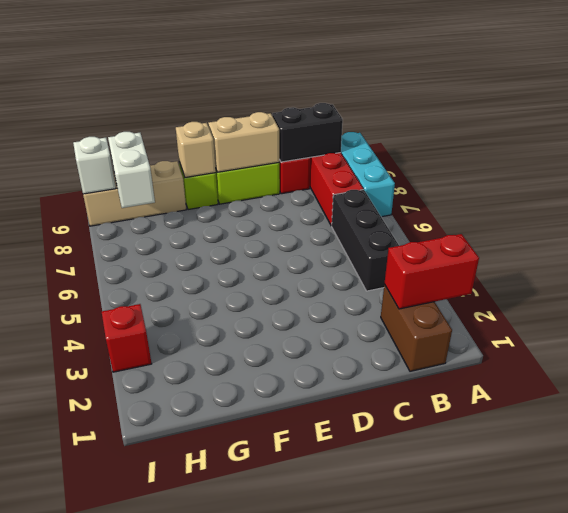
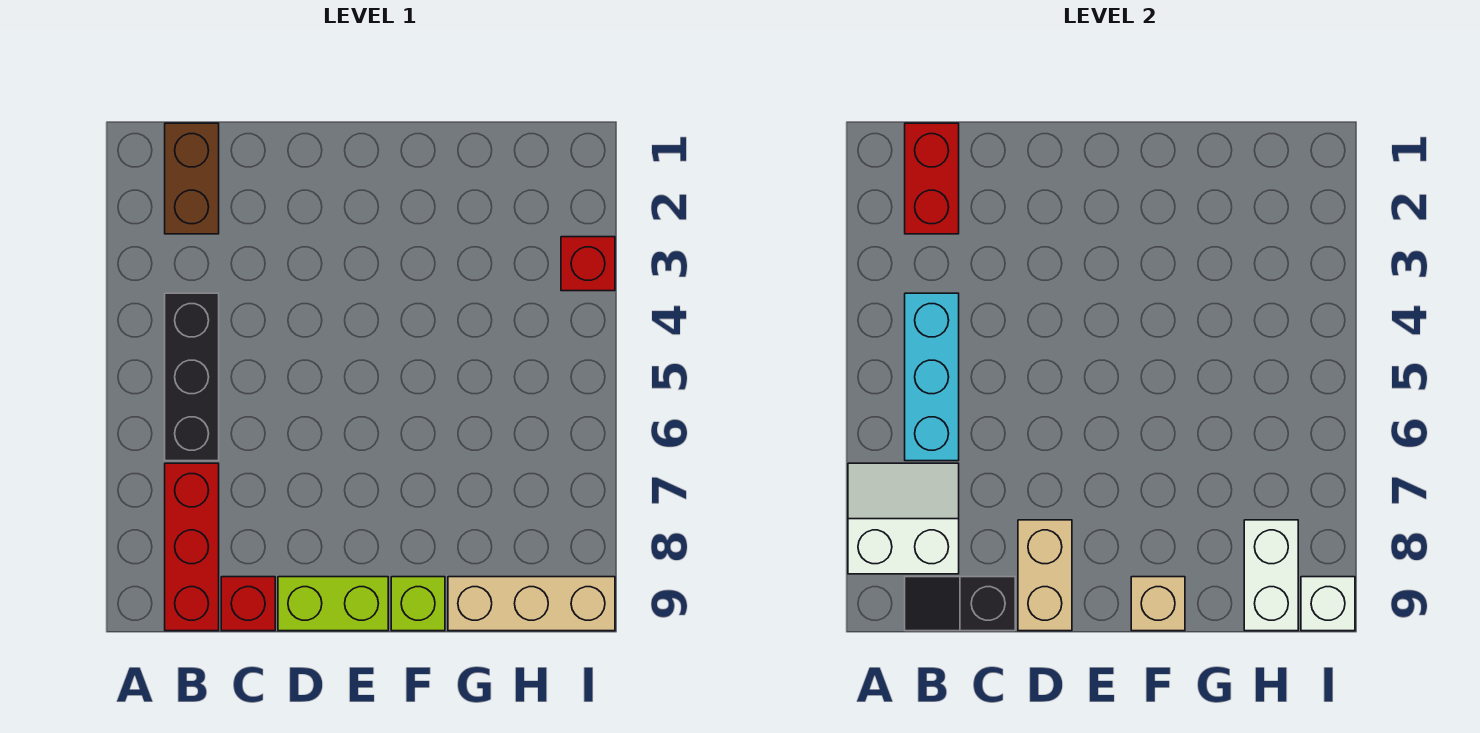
red 1x2 brick [384,234,479,309] -> red 1x2 brick turned to [905,123,959,234]
cyan 1x3 brick [341,132,395,217] -> cyan 1x3 brick moved to [905,293,959,461]
none -> white 2x2 slope [848,463,959,574]
black 1x2 brick [272,103,343,162] -> black 1x2 slope [905,577,1015,631]
tan 1x2 brick [208,112,279,172] -> tan 1x2 brick turned to [1018,520,1072,631]

